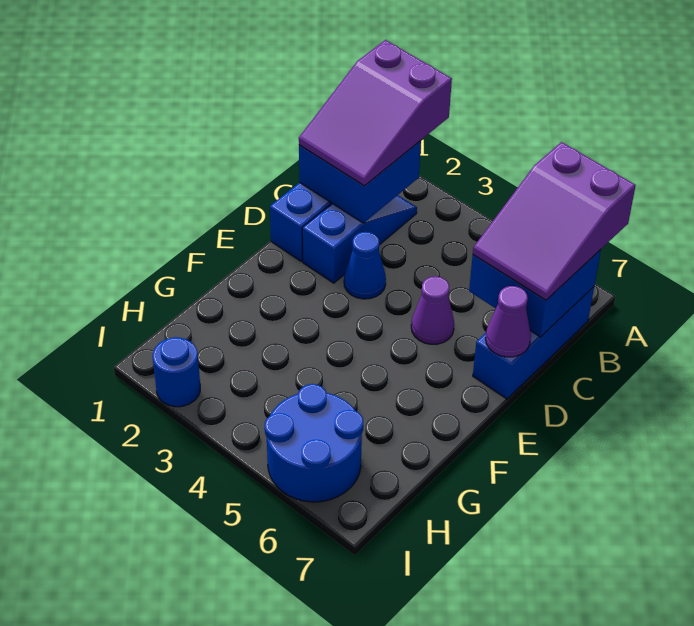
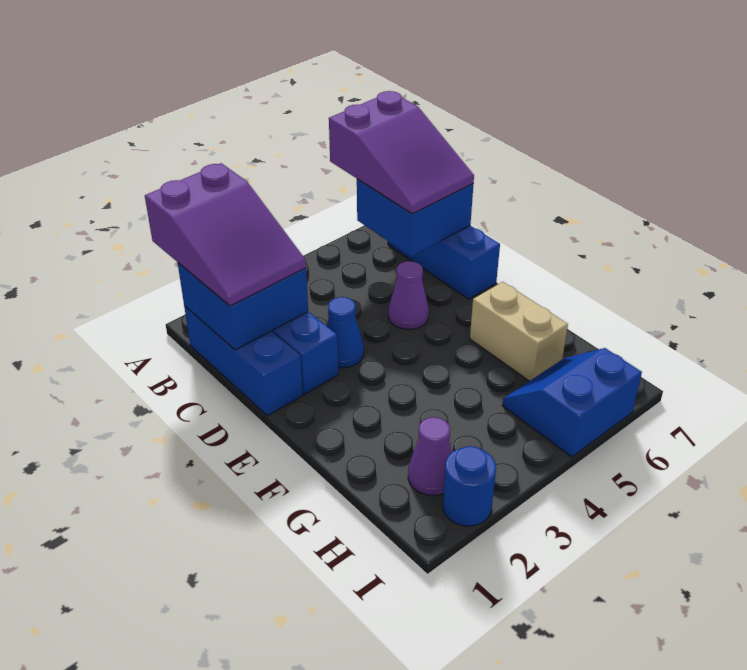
purple 1x1 cone [486,286,531,357] -> purple 1x1 cone moved to [408,417,452,495]
none -> tan 1x2 brick [470,282,568,381]
blue 2x2 round brick [265,384,363,502] -> blue 2x2 slope [502,348,642,457]

